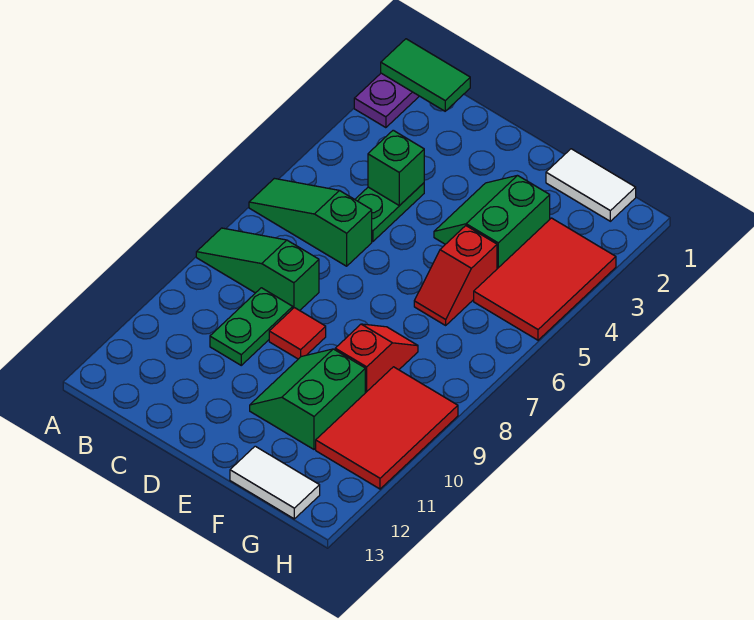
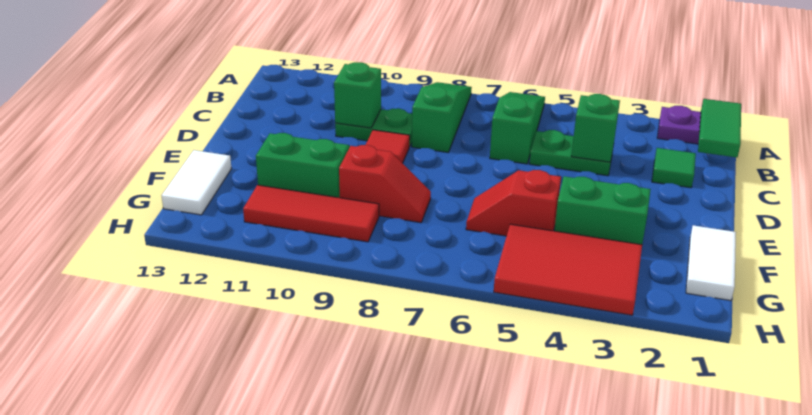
none -> green 1x1 tile [652,148,696,188]
none -> green 1x1 brick [334,62,381,128]
red 2x3 tile [316,367,458,489] -> red 1x3 tile [243,185,379,242]

